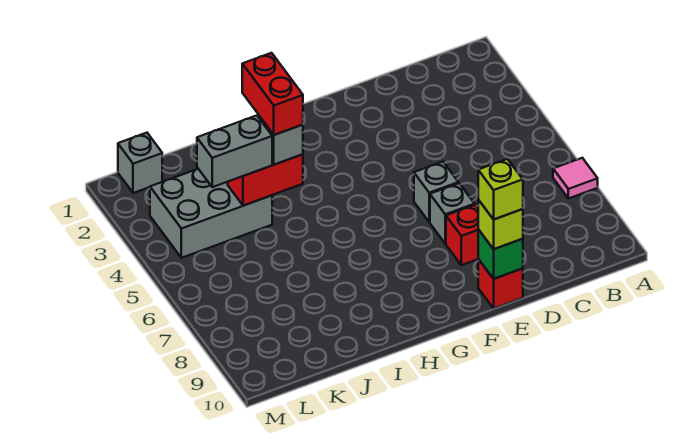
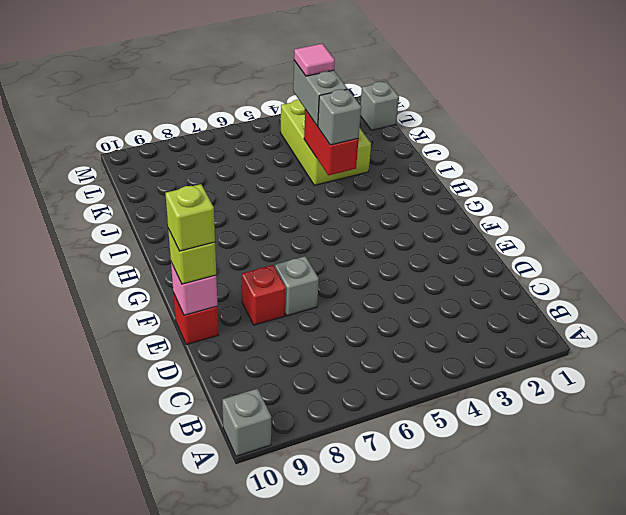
pink 1x1 tile [553,158,598,199] -> pink 1x1 tile moved to [294,44,335,76]
grey 1x1 brick [414,162,458,222] -> grey 1x1 brick moved to [222,389,271,456]
green 1x1 brick [478,230,523,279] -> pink 1x1 brick [171,262,218,315]
red 1x2 brick [242,53,303,135] -> none
grey 2x3 brick [150,169,272,258] -> lime 2x3 brick [280,100,371,185]

